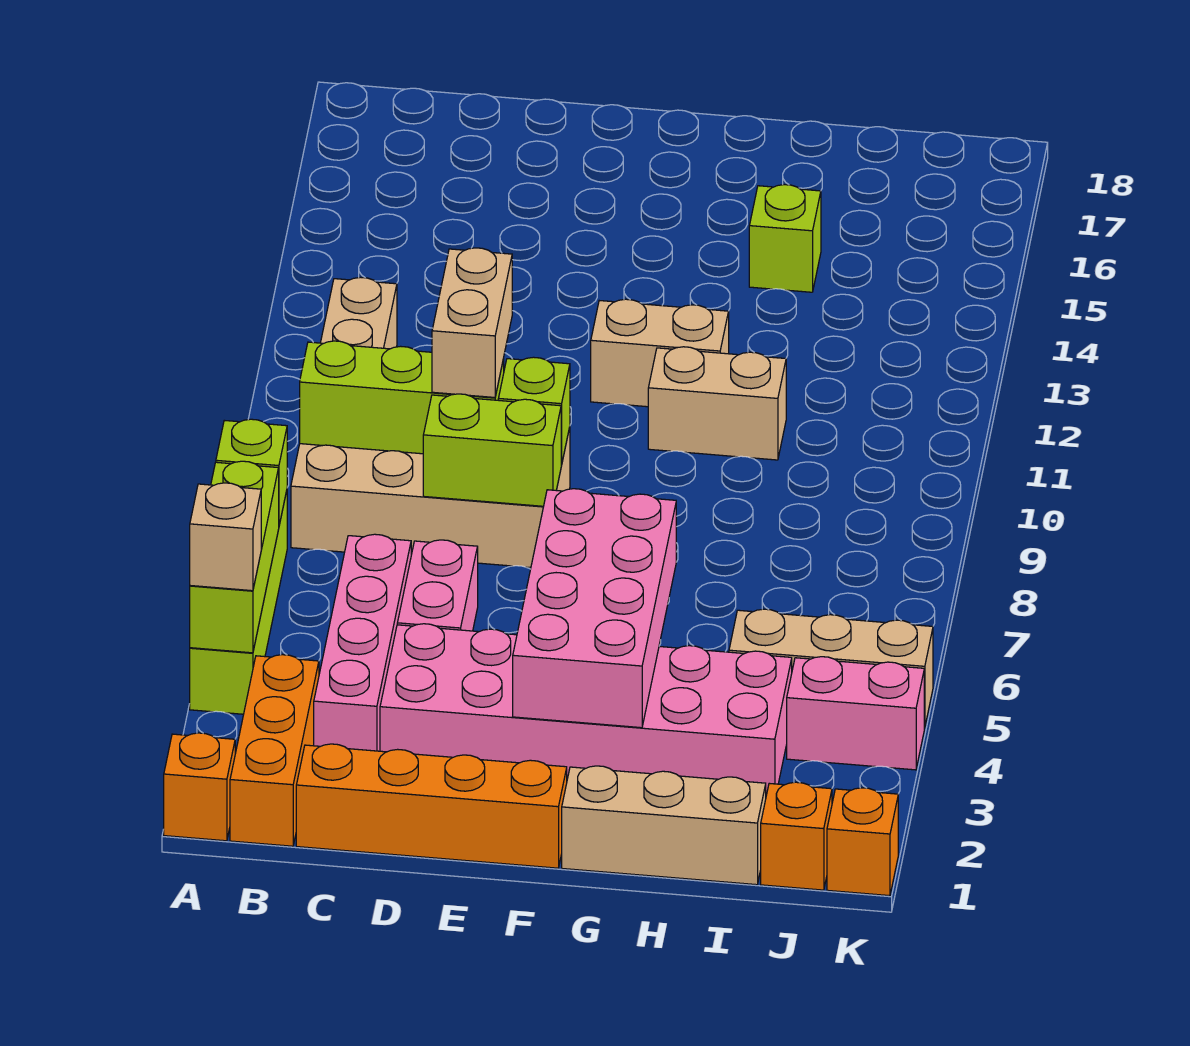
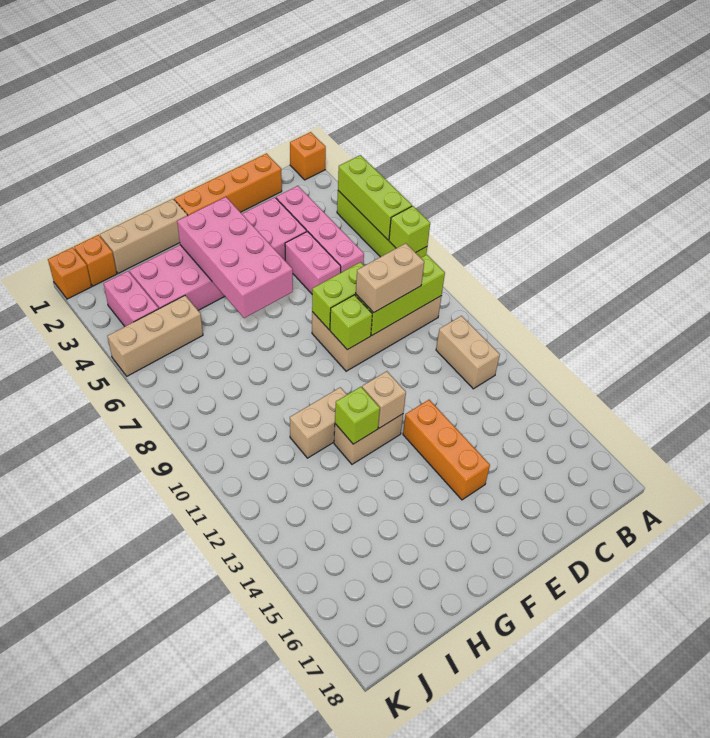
tan 1x1 brick [190,483,261,591] -> tan 1x1 brick moved to [362,371,406,428]
orange 1x3 brick [230,655,319,846] -> orange 1x3 brick moved to [403,400,490,500]
tan 1x2 brick [432,248,512,397] -> tan 1x2 brick turned to [356,243,424,313]
lime 1x1 brick [749,185,821,292] -> lime 1x1 brick moved to [335,387,380,444]
pink 1x2 brick [787,657,924,770] -> pink 1x2 brick turned to [104,271,159,326]

